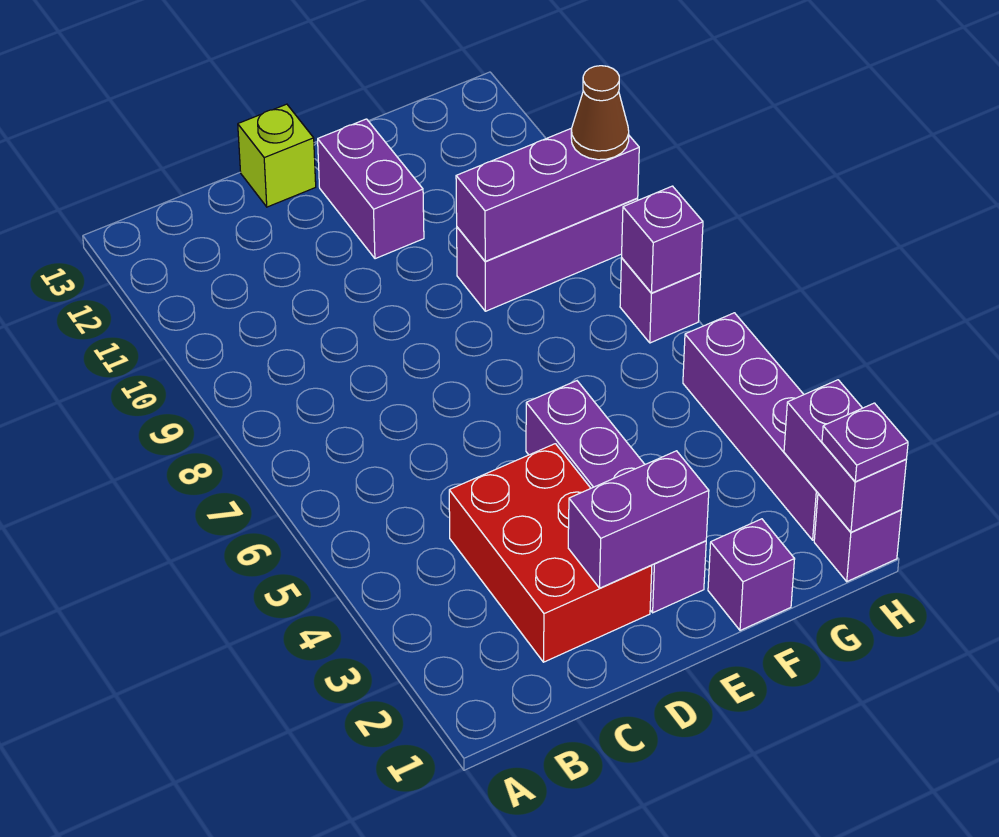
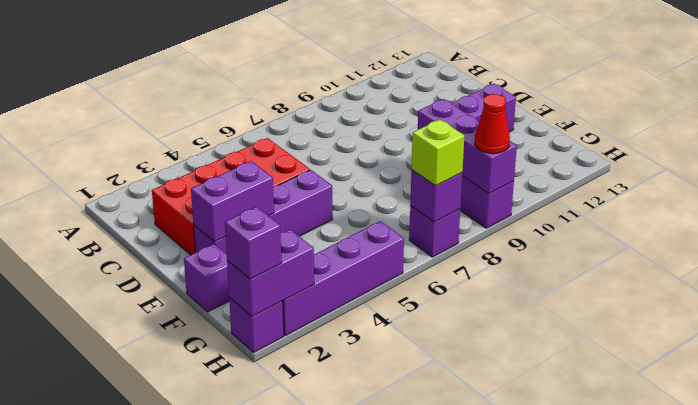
red 2x3 brick [449,444,652,662] -> red 2x4 brick [152,138,310,255]
purple 1x2 brick [568,451,709,588] -> purple 1x2 brick turned to [191,161,274,242]
lime 1x1 brick [238,104,316,207] -> lime 1x1 brick moved to [412,119,464,186]
purple 1x1 plate [822,403,908,482] -> purple 1x1 brick [225,207,281,279]
brown 1x1 cone [571,66,629,160] -> red 1x1 cone [474,94,510,154]

